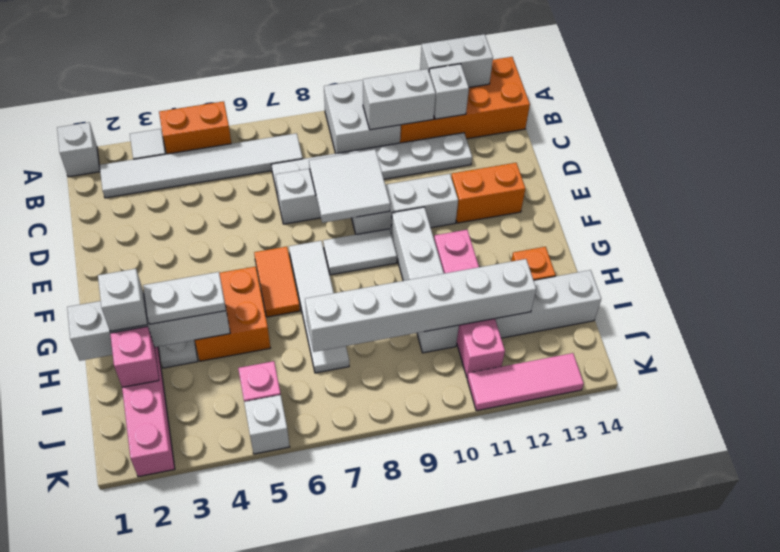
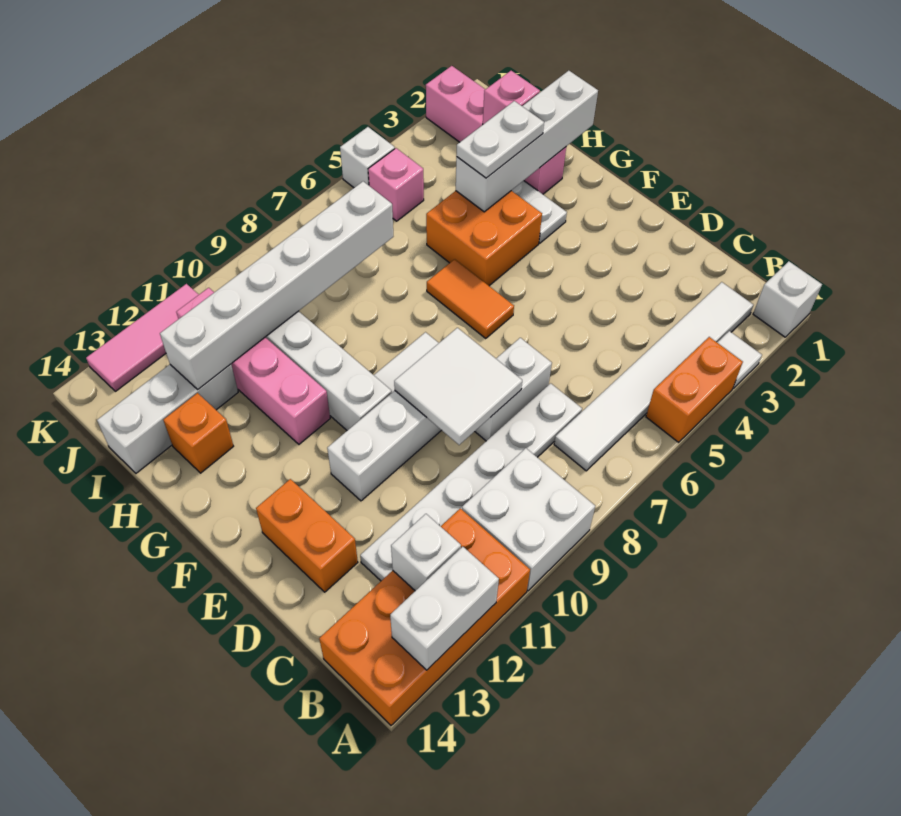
white 1x2 brick [363,69,436,130] -> none
orange 1x2 brick [451,163,525,223] -> orange 1x2 brick turned to [256,479,358,592]
white 1x4 tile [289,241,349,373] -> none
white 1x1 brick [98,269,148,331] -> none

